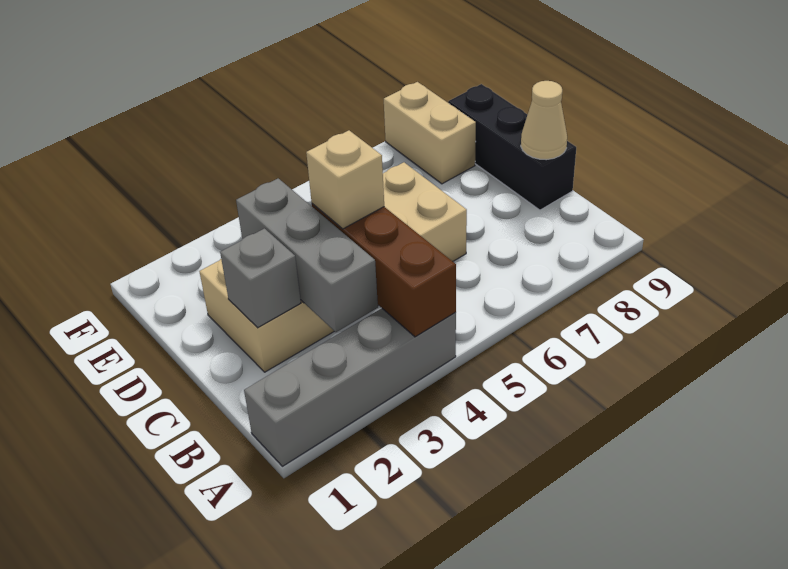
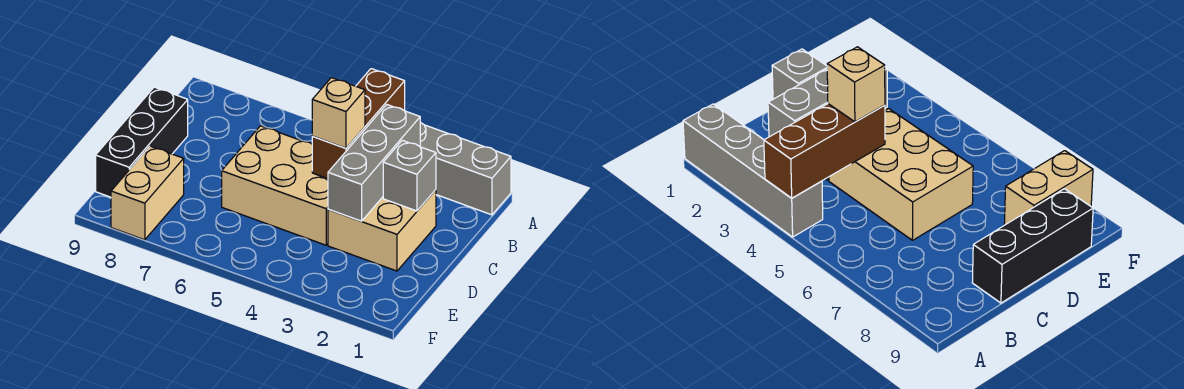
tan 1x1 cone [521,81,567,160] -> none

